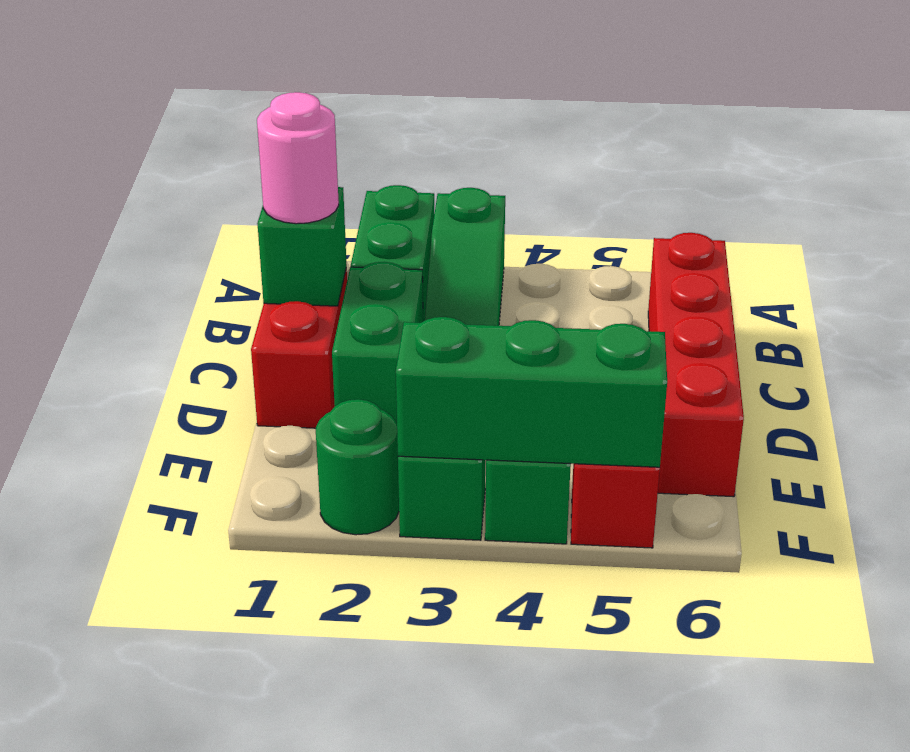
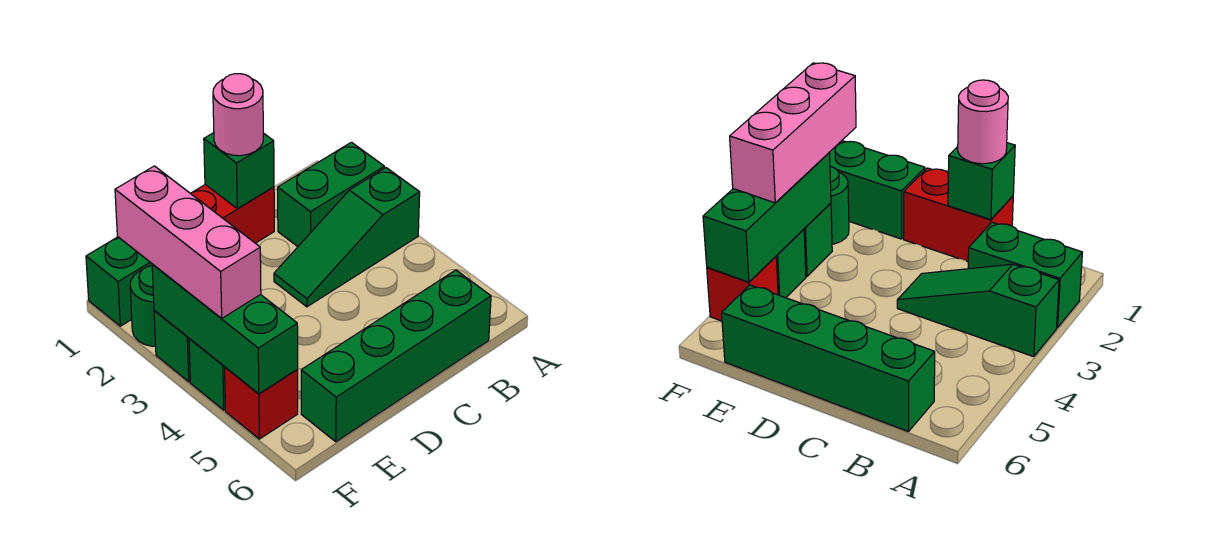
red 1x4 brick [648,233,744,497] -> green 1x4 brick [301,270,491,442]
green 1x2 brick [332,262,423,423] -> green 1x2 brick moved to [86,237,152,326]
none -> pink 1x3 brick [115,166,261,319]

